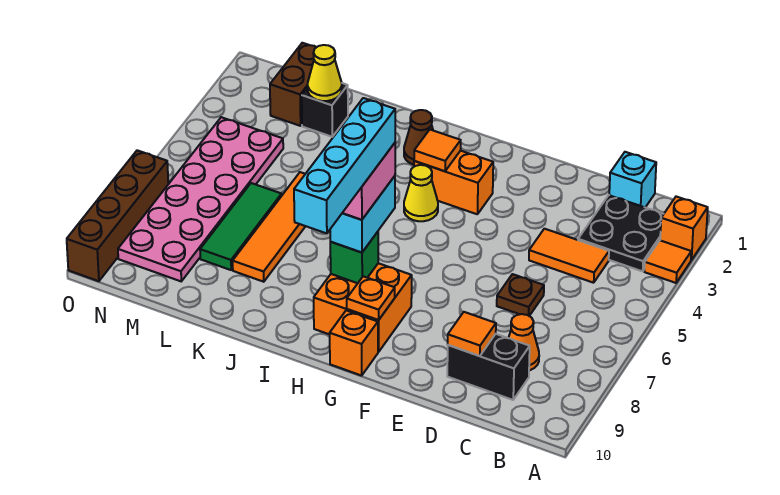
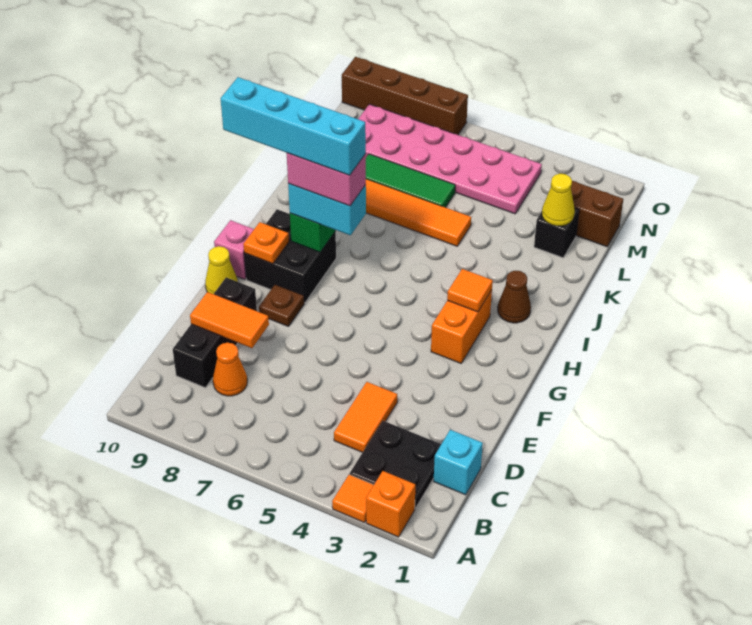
black 1x2 brick [447,334,530,400] -> black 1x3 brick [173,278,257,388]
brown 1x1 plate [497,274,544,316] -> brown 1x1 plate moved to [259,284,304,326]
orange 1x1 tile [448,312,496,356] -> orange 1x2 tile [190,292,269,348]
orange 2x2 brick [314,263,412,352] -> black 2x2 brick [244,209,336,303]
orange 1x1 brick [330,310,378,376] -> pink 1x1 brick [214,220,254,280]
yellow 1x1 cone [404,165,438,221] -> yellow 1x1 cone moved to [205,246,238,294]

